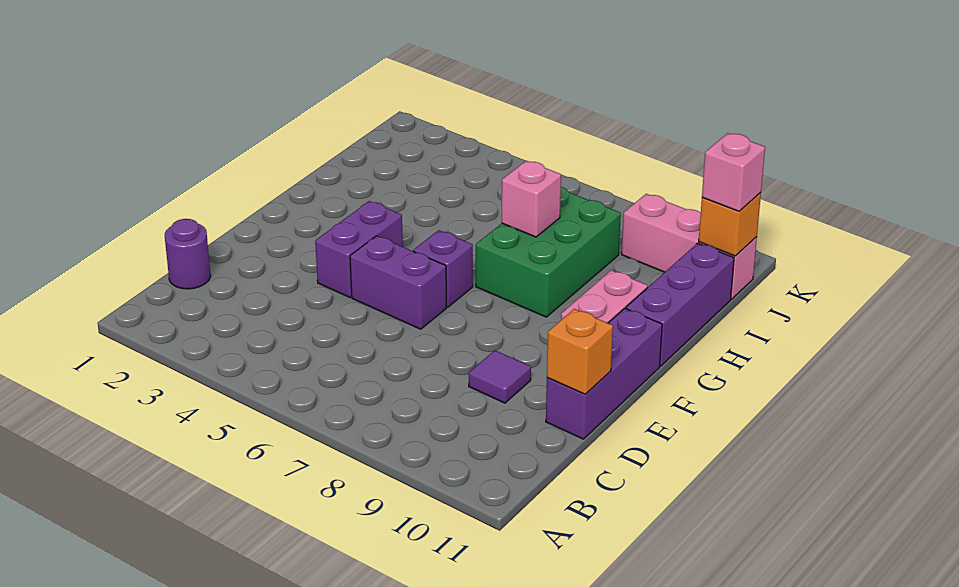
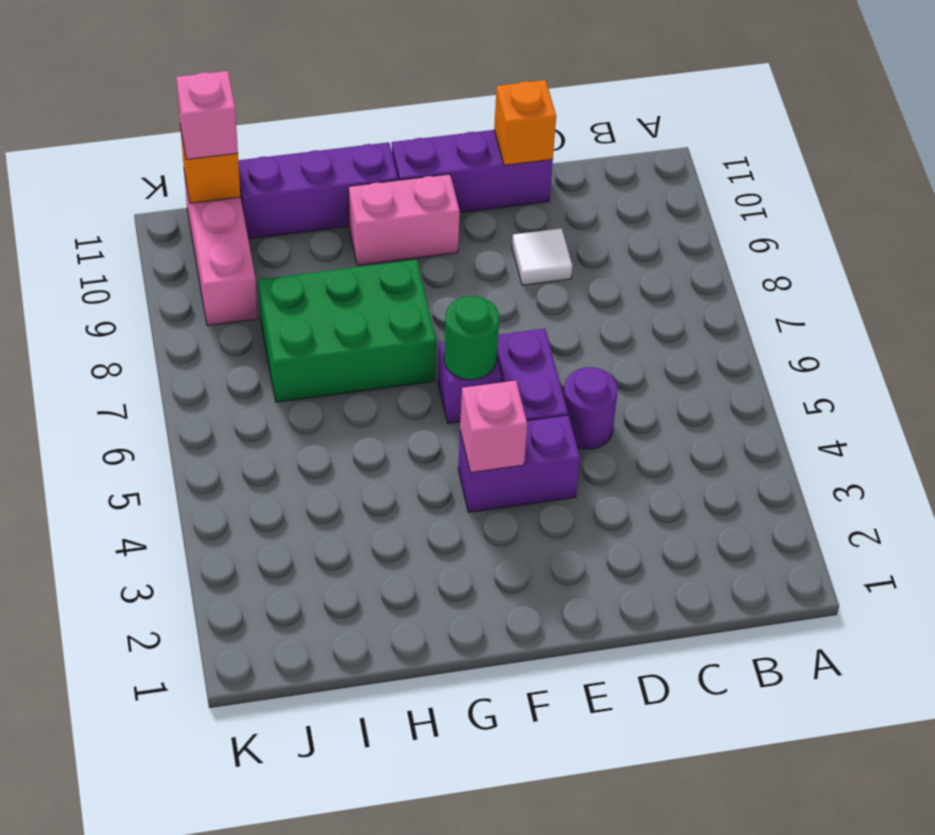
purple 1x1 round brick [165,219,211,289] -> purple 1x1 round brick moved to [564,367,618,449]
purple 1x1 tile [469,350,531,403] -> white 1x1 tile [512,228,572,285]
none -> green 1x1 round brick [444,296,499,380]
pink 1x1 brick [502,161,561,237] -> pink 1x1 brick moved to [460,381,527,473]

